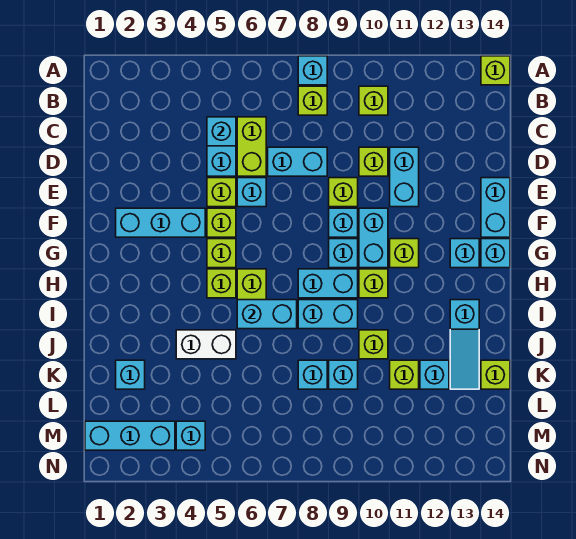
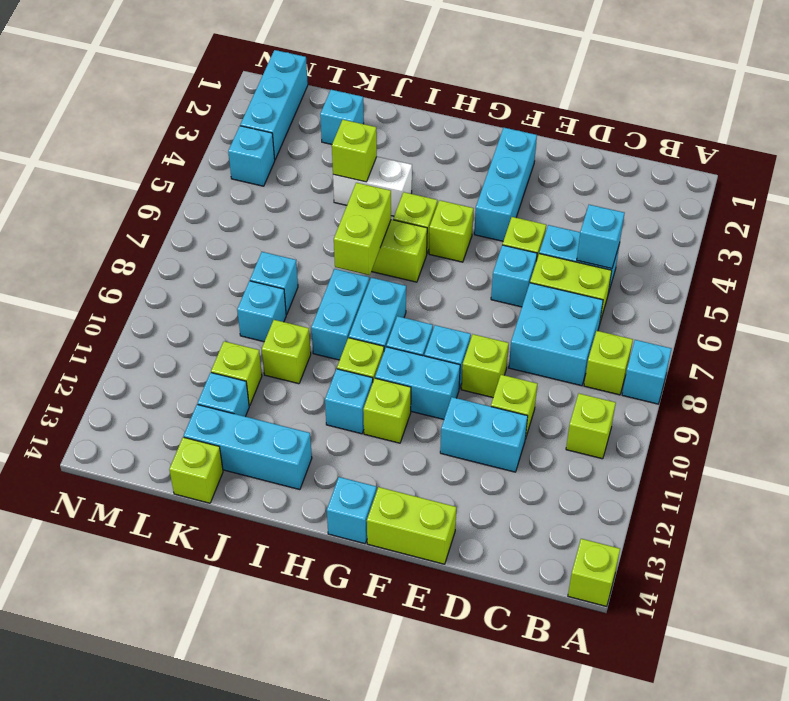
cyan 1x2 brick [268,147,327,176] -> cyan 2x2 brick [509,283,603,386]
cyan 1x2 brick [481,178,510,237] -> lime 1x2 brick [367,487,456,564]
lime 1x1 brick [207,208,236,237] -> lime 1x1 brick moved to [332,120,377,182]
cyan 1x1 brick [450,239,479,268] -> cyan 1x1 brick moved to [325,369,373,434]
cyan 1x2 brick [237,300,297,329] -> lime 1x2 brick [334,183,391,275]
cyan 1x3 slope [450,300,479,389] -> cyan 1x3 brick [184,404,312,490]
white 1x2 brick [176,330,236,359] -> white 1x2 brick turned to [333,157,412,216]

